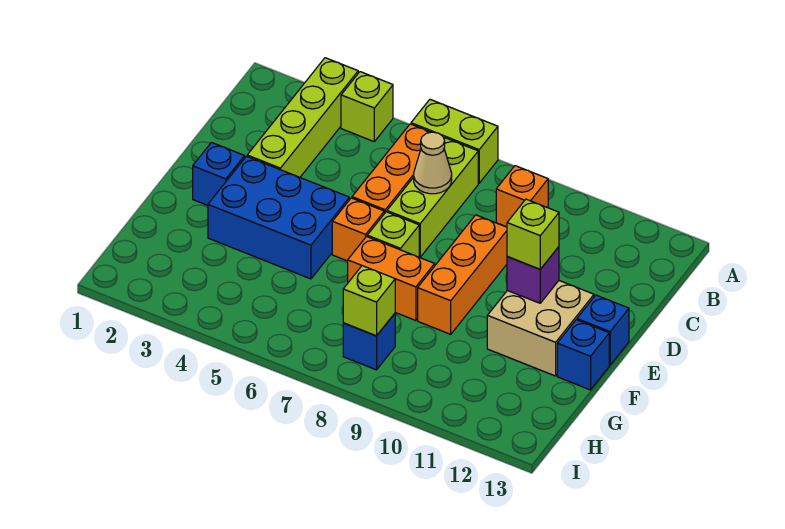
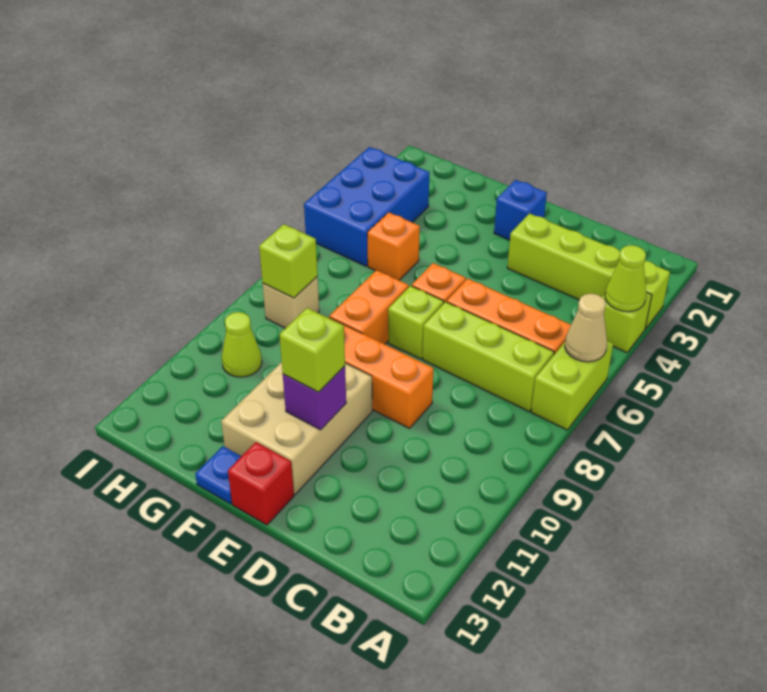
none -> lime 1x1 cone [605,245,646,312]
orange 1x1 brick [496,166,548,227] -> orange 1x1 brick moved to [367,212,420,280]
tan 1x1 cone [414,132,452,194] -> tan 1x1 cone moved to [565,294,607,362]
blue 2x3 brick [208,156,349,279] -> blue 2x3 brick moved to [304,147,430,266]
tan 2x2 brick [487,281,594,376] -> tan 2x3 brick [221,362,372,494]
blue 1x1 brick [577,295,629,365] -> red 1x1 brick [228,442,294,525]
blue 1x1 brick [557,320,609,390] -> blue 1x1 plate [195,446,241,504]
blue 1x1 brick [343,314,395,370] -> tan 1x1 brick [263,277,319,328]
none -> lime 1x1 cone [222,312,262,377]

